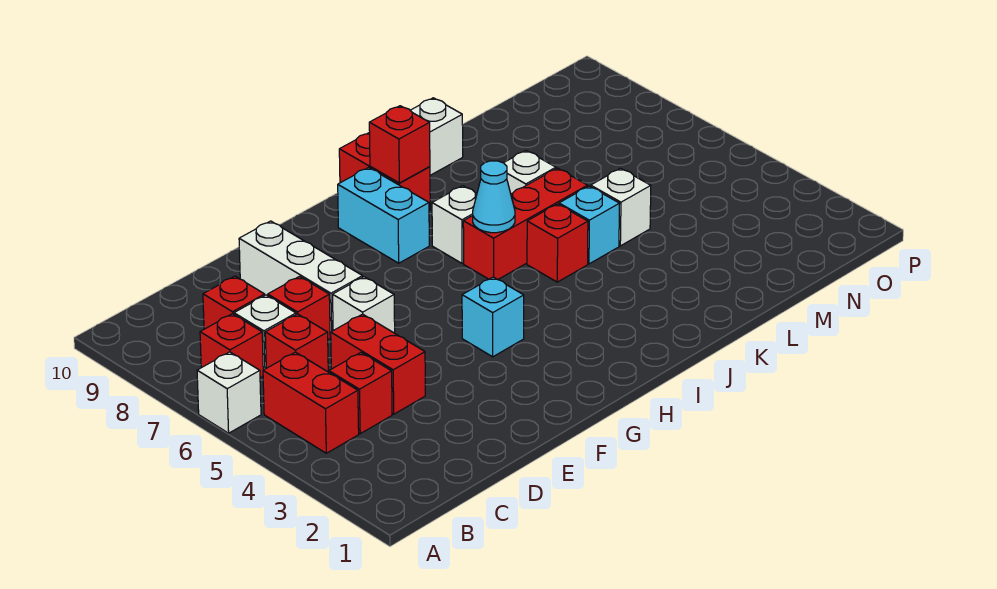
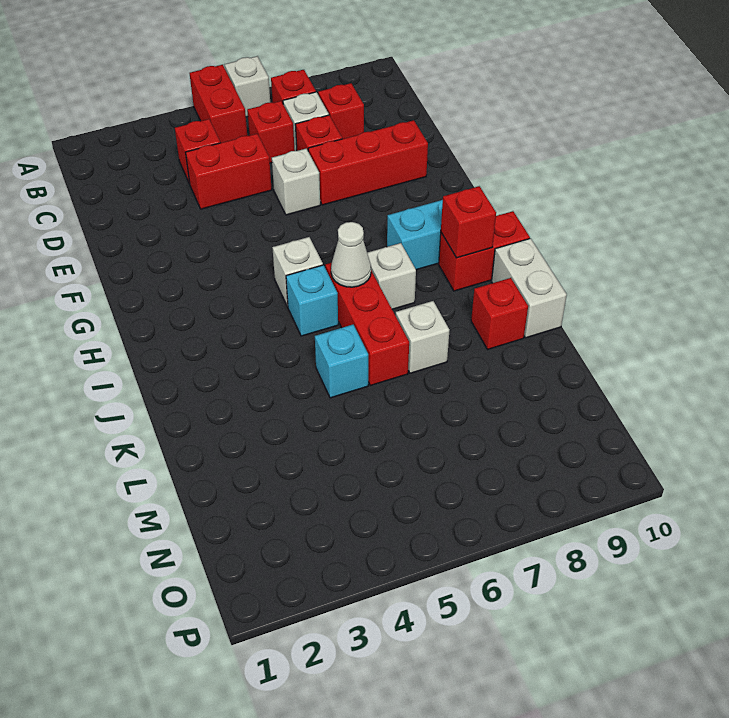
red 1x2 brick [263,352,359,453] -> red 1x2 brick turned to [190,65,247,143]
white 1x3 brick [239,221,363,336] -> red 1x3 brick [308,120,428,205]
cyan 1x1 brick [462,277,524,357] -> cyan 1x1 brick moved to [286,265,338,336]
cyan 1x1 cone [473,161,515,233] -> white 1x1 cone [331,222,371,287]
red 1x1 brick [527,204,588,282] -> red 1x1 brick moved to [471,278,528,349]
white 1x1 brick [591,168,651,246] -> white 1x1 brick moved to [272,237,323,307]

